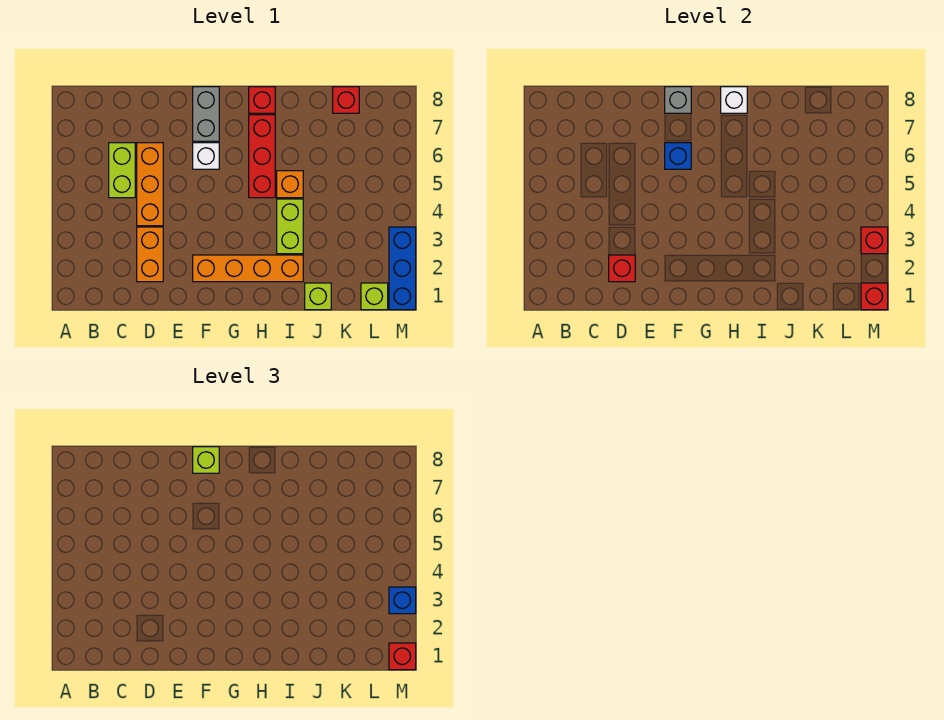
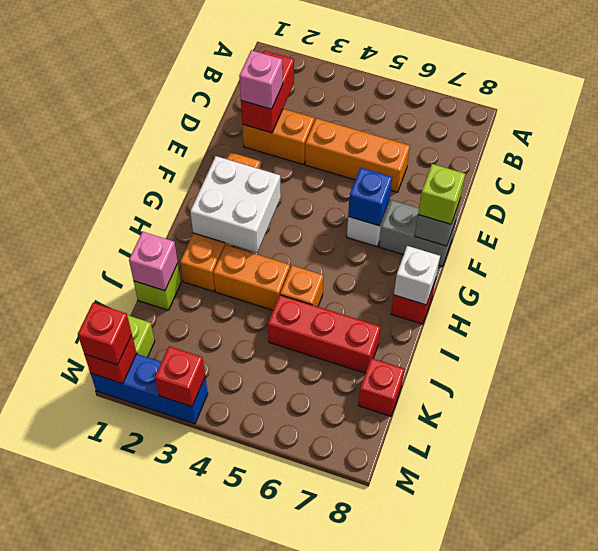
lime 1x2 brick [109,143,135,198] -> none
red 1x1 brick [609,255,635,282] -> red 1x2 brick [241,51,294,133]
none -> pink 1x1 brick [239,50,283,109]
none -> white 2x2 brick [190,156,281,253]
red 1x3 brick [249,115,275,198] -> red 1x3 brick moved to [268,295,380,373]
lime 1x2 brick [277,199,303,254] -> orange 1x2 brick [213,245,290,310]
none -> pink 1x1 brick [129,232,178,291]
blue 1x1 brick [389,587,416,614] -> none

